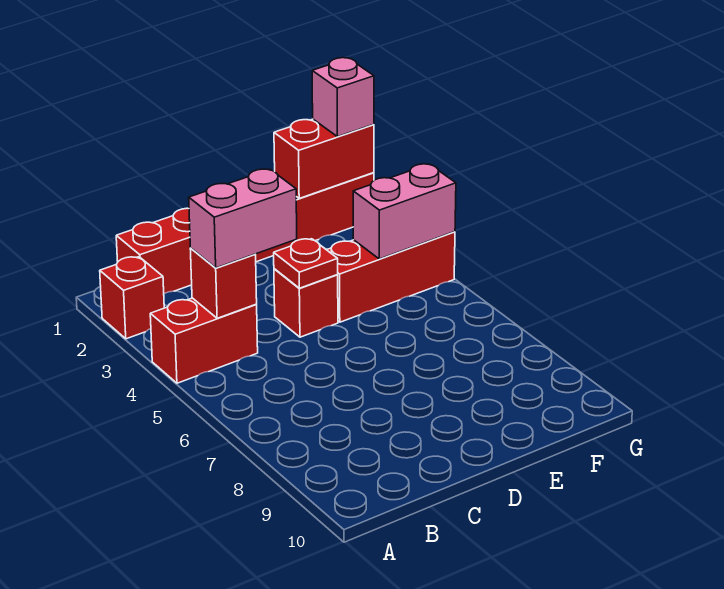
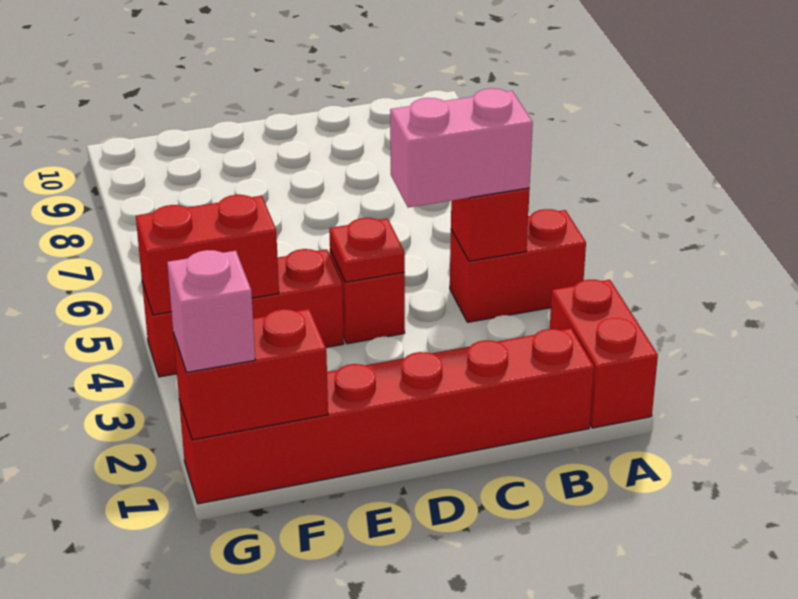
red 1x1 brick [100,257,164,339] -> red 1x2 brick [550,280,658,428]
pink 1x2 brick [353,164,456,259] -> red 1x2 brick [136,195,279,315]

